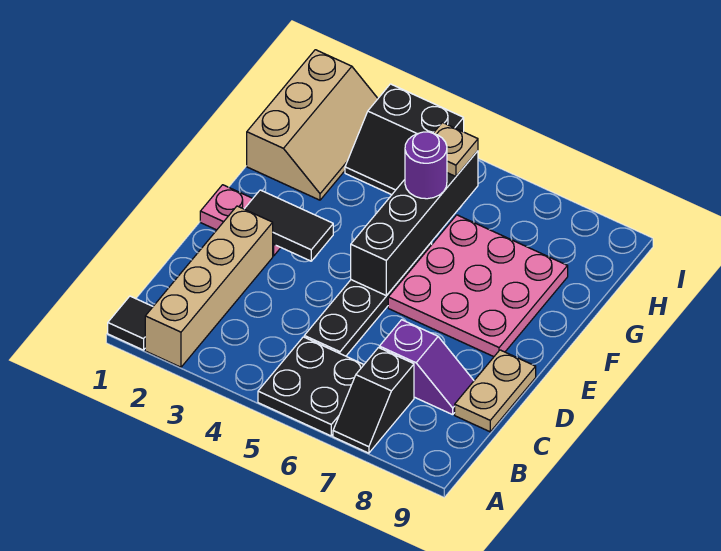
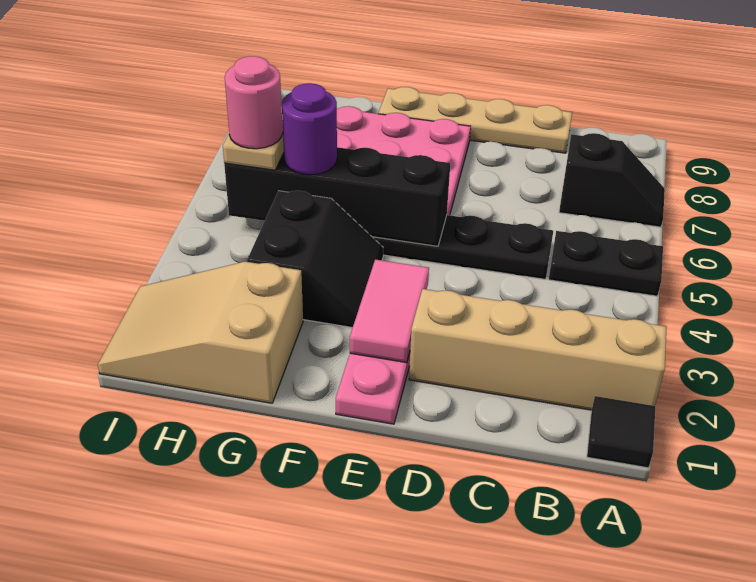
black 2x2 plate [258,337,364,436] -> black 1x2 plate [549,231,663,296]
purple 1x2 slope [379,320,474,415] -> none
tan 1x2 plate [455,350,536,432] -> tan 1x4 plate [378,87,572,153]
black 1x2 tile [245,190,333,261] -> pink 1x2 tile [350,259,429,363]
tan 2x3 slope [247,50,378,200] -> tan 2x3 slope turned to [98,262,303,403]
black 2x2 slope [345,84,464,195] -> black 2x2 slope moved to [247,191,383,328]
none -> pink 1x1 round brick [225,56,283,149]

